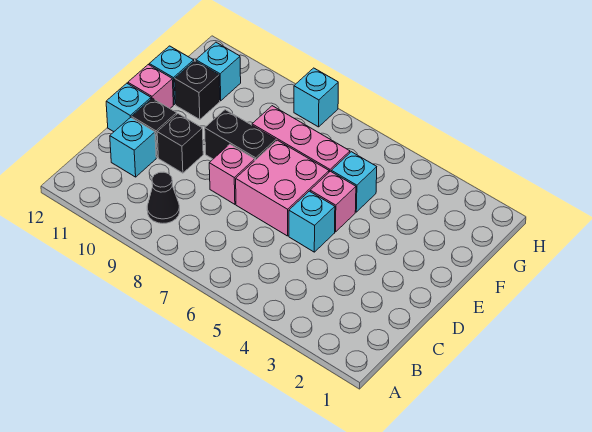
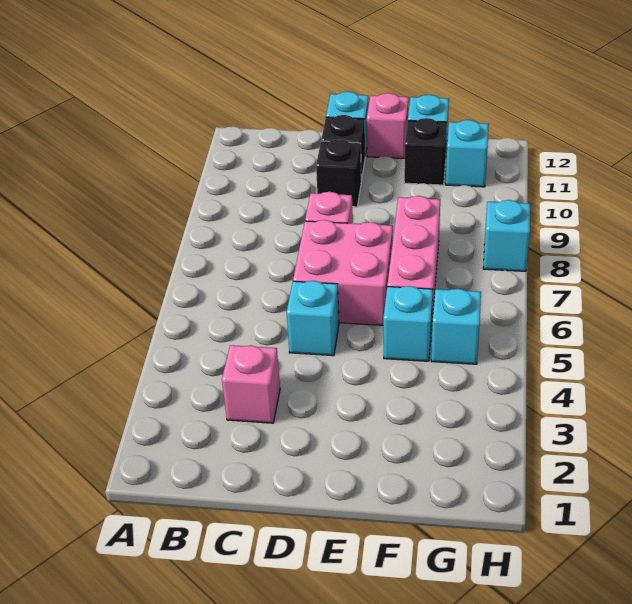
black 1x1 cone [147,172,180,223] -> none
cyan 1x1 brick [110,117,156,177] -> cyan 1x1 brick moved to [431,289,481,364]
pink 1x1 brick [310,171,356,232] -> pink 1x1 brick moved to [222,345,280,423]
black 1x2 brick [205,110,276,160] -> none

